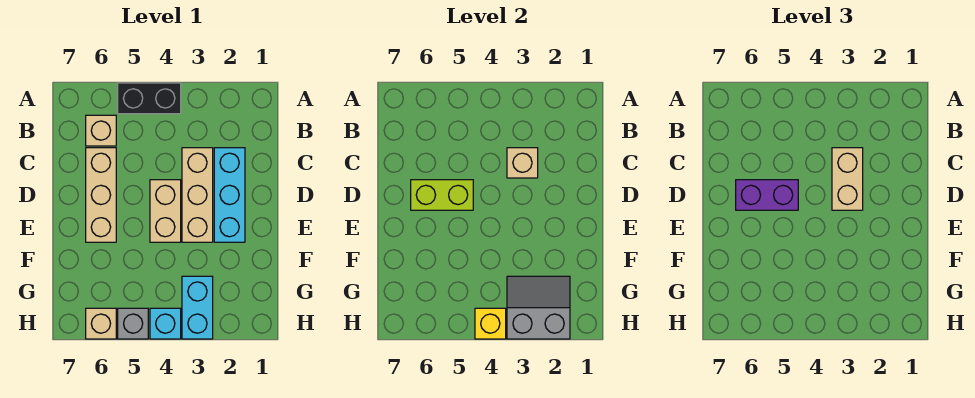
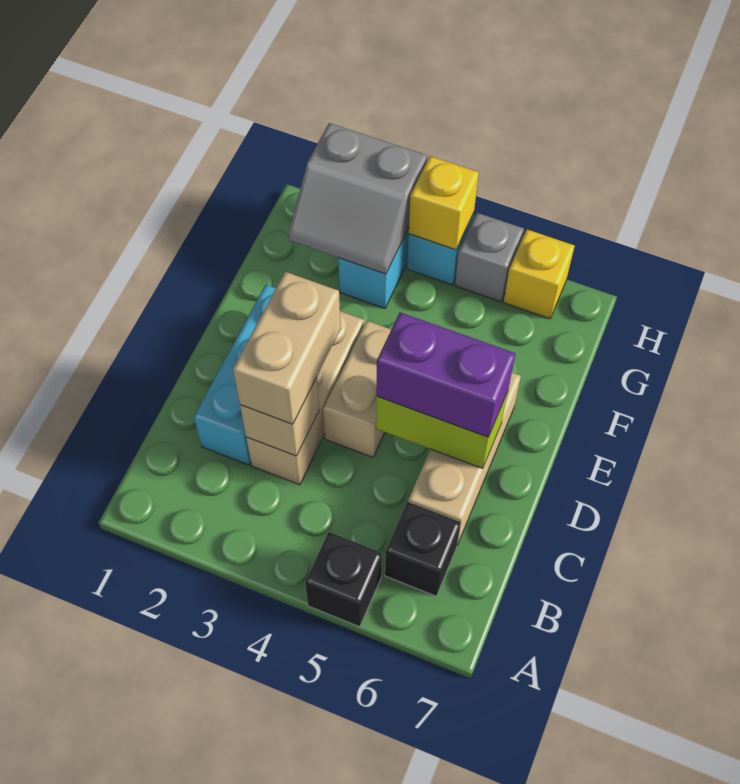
black 1x2 brick [118,83,181,114] -> black 1x1 brick [305,532,382,627]
tan 1x1 brick [86,115,116,146] -> black 1x1 brick [385,502,461,596]
tan 1x1 brick [86,308,116,339] -> yellow 1x1 brick [504,230,575,319]

